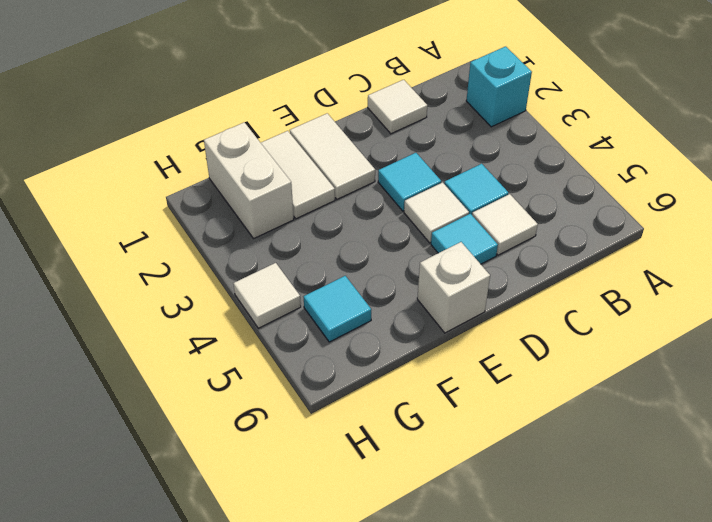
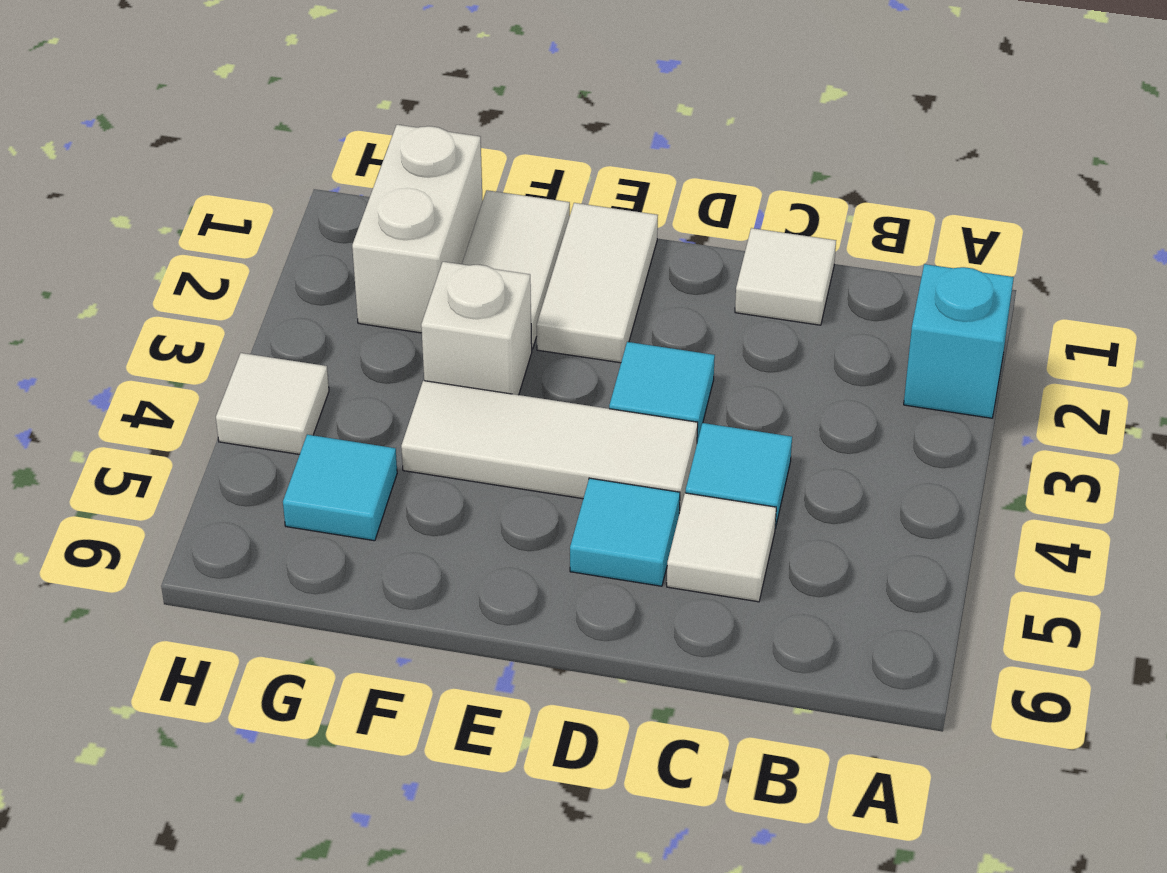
white 1x1 tile [404,182,469,243] -> white 1x3 tile [401,381,698,513]
white 1x1 brick [417,242,490,333] -> white 1x1 brick moved to [421,262,532,395]

